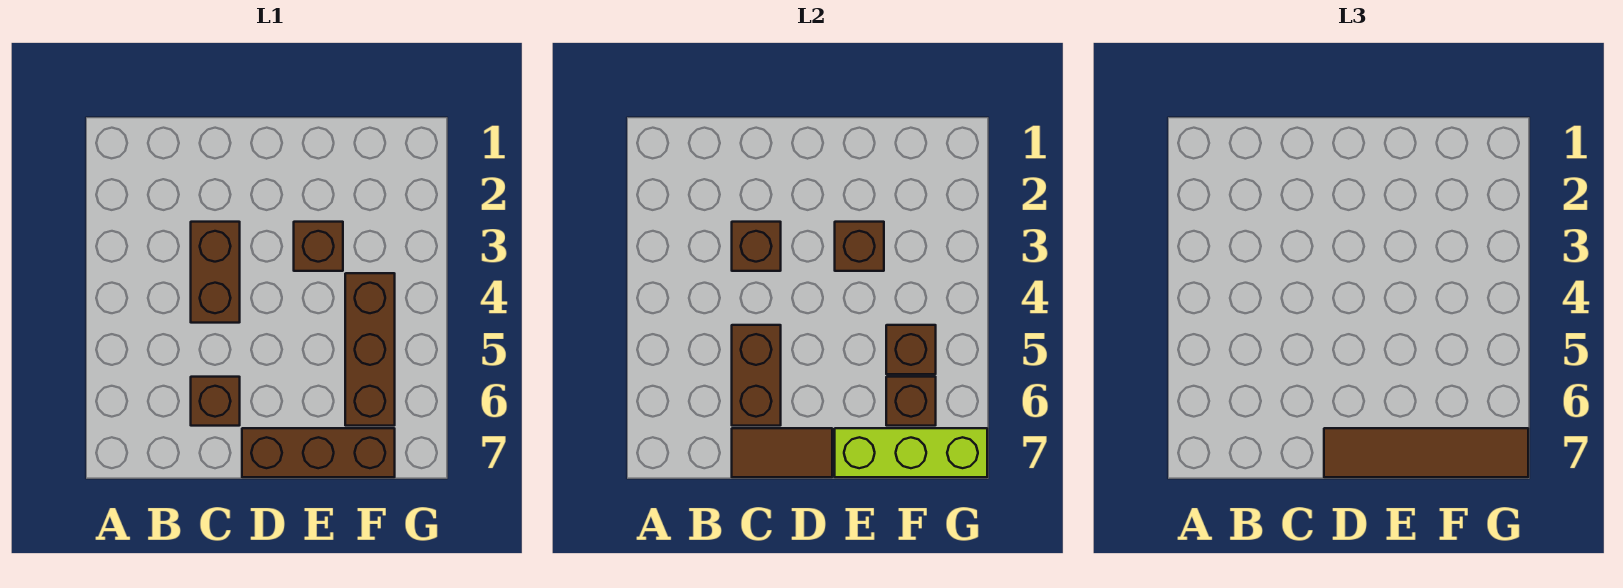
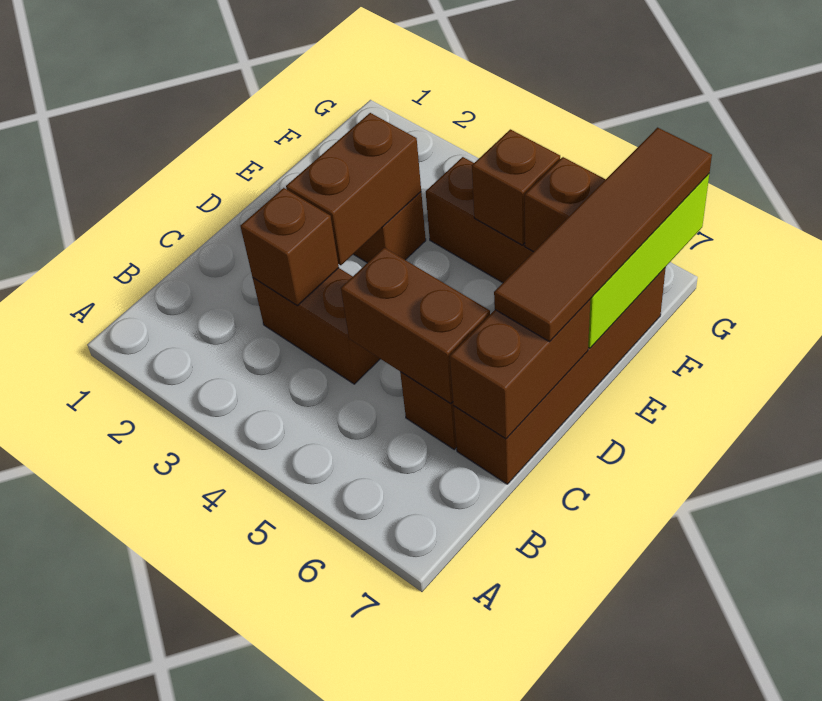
brown 1x2 tile [732,428,832,477] -> brown 1x2 brick [450,300,590,439]
brown 1x3 brick [242,428,395,477] -> brown 1x4 brick [454,268,666,484]
brown 1x1 brick [835,222,884,271] -> brown 1x2 brick [286,113,421,265]

